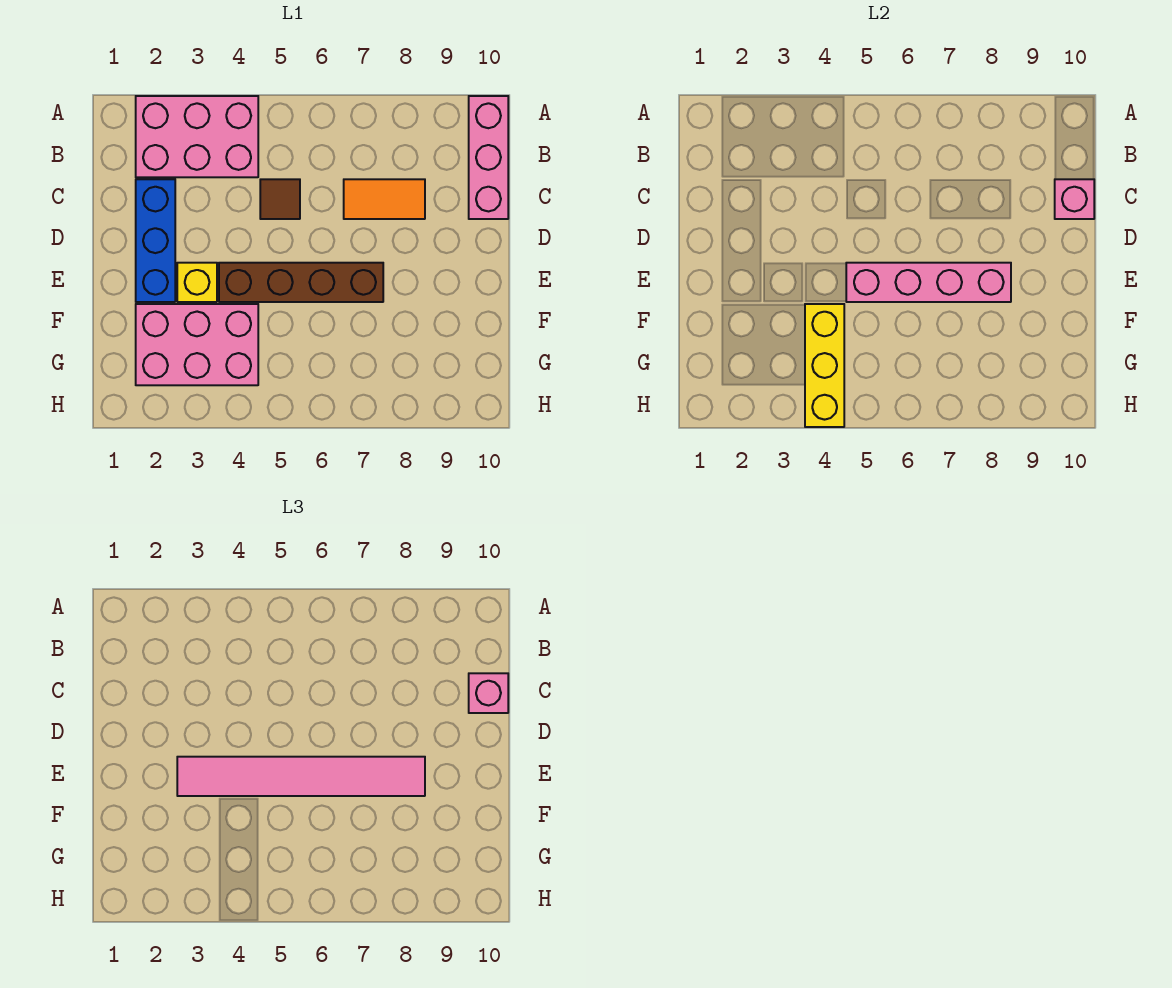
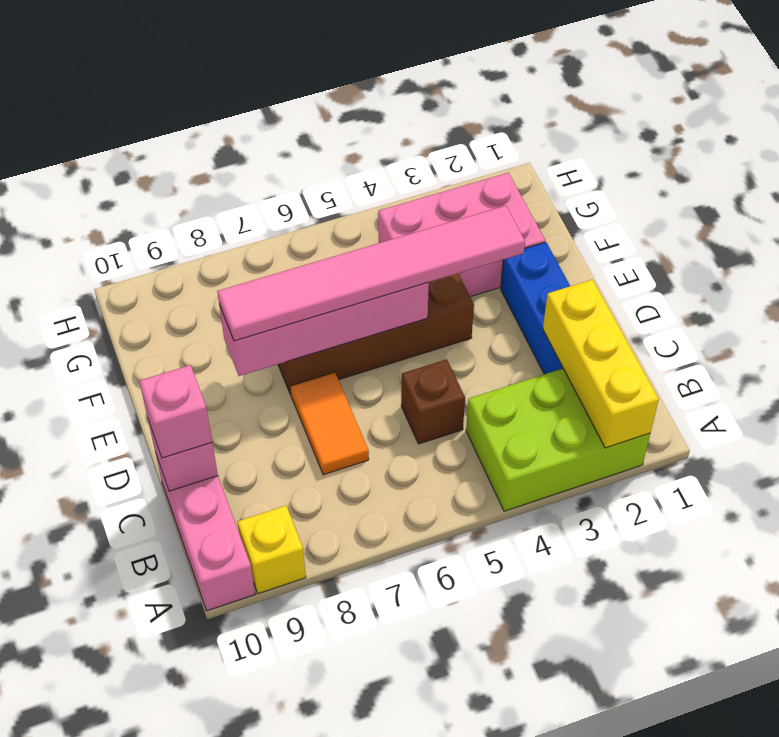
pink 2x3 brick [136,96,258,177] -> lime 2x3 brick [466,369,650,511]
brown 1x1 tile [260,179,300,219] -> brown 1x1 brick [401,359,465,444]
orange 1x2 tile [344,179,425,219] -> orange 1x2 tile turned to [290,372,369,475]
yellow 1x1 brick [177,263,217,302] -> yellow 1x1 brick moved to [237,506,306,594]
yellow 1x3 brick [805,304,844,427] -> yellow 1x3 brick moved to [543,280,659,448]

